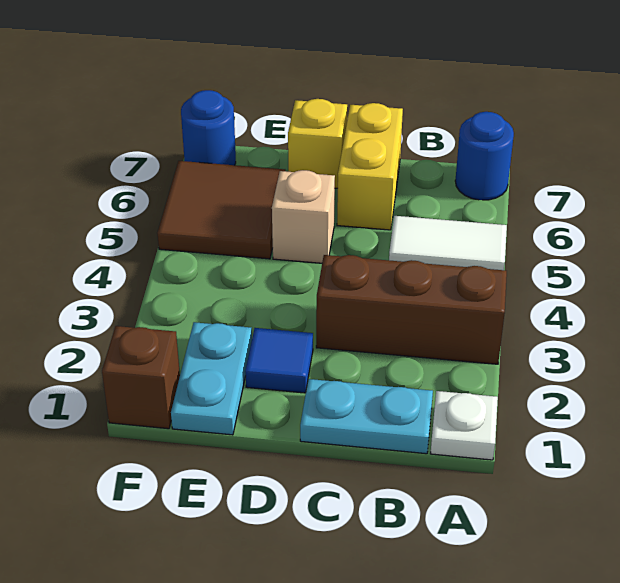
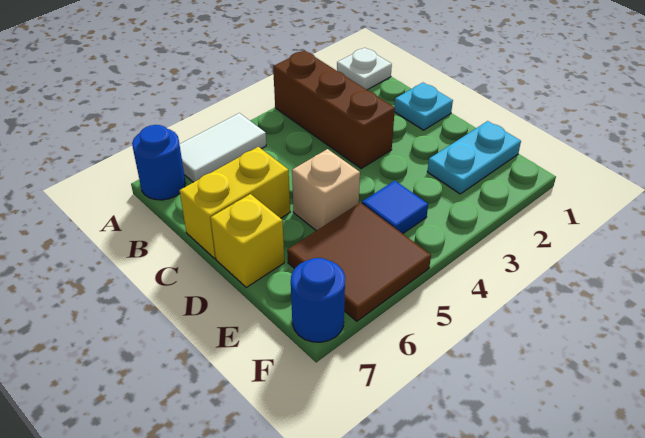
white 1x2 tile [389,216,507,270] -> white 1x2 tile turned to [180,113,266,182]
cyan 1x2 plate [300,379,433,454] -> cyan 1x1 plate [394,83,453,130]
blue 1x1 tile [245,328,313,393] -> blue 1x1 tile moved to [362,181,428,234]
brown 1x1 brick [102,326,180,429] -> none

